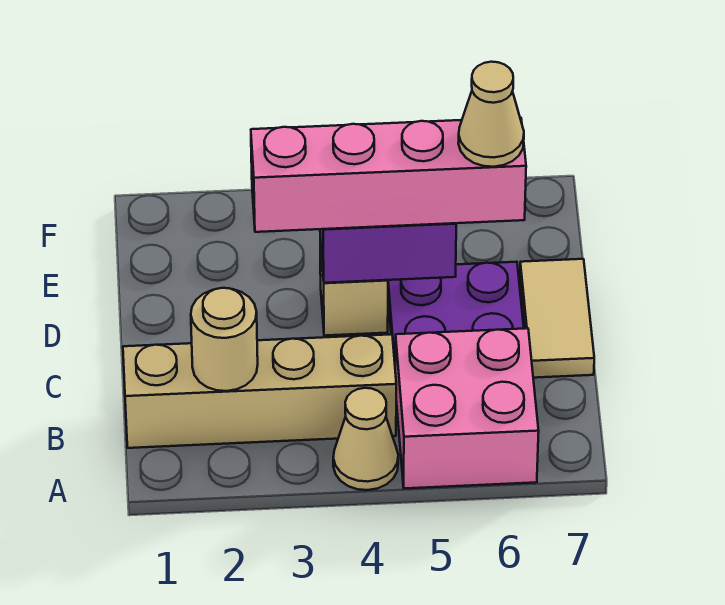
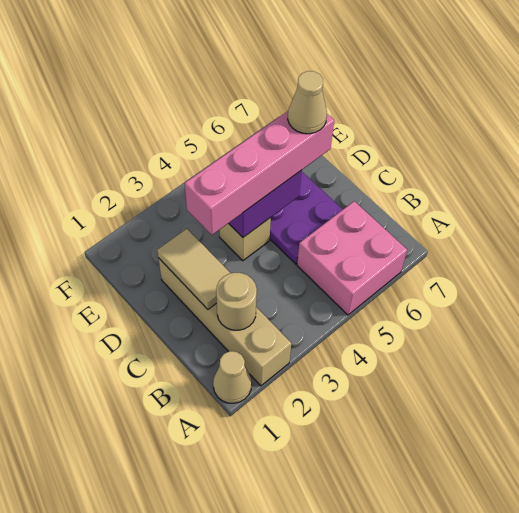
tan 1x1 cone [333,388,398,490] -> tan 1x1 cone moved to [213,351,252,403]
tan 1x4 brick [123,334,396,448] -> tan 1x4 brick turned to [159,259,291,386]
tan 1x2 tile [520,259,594,378] -> tan 1x2 tile moved to [157,229,230,309]

